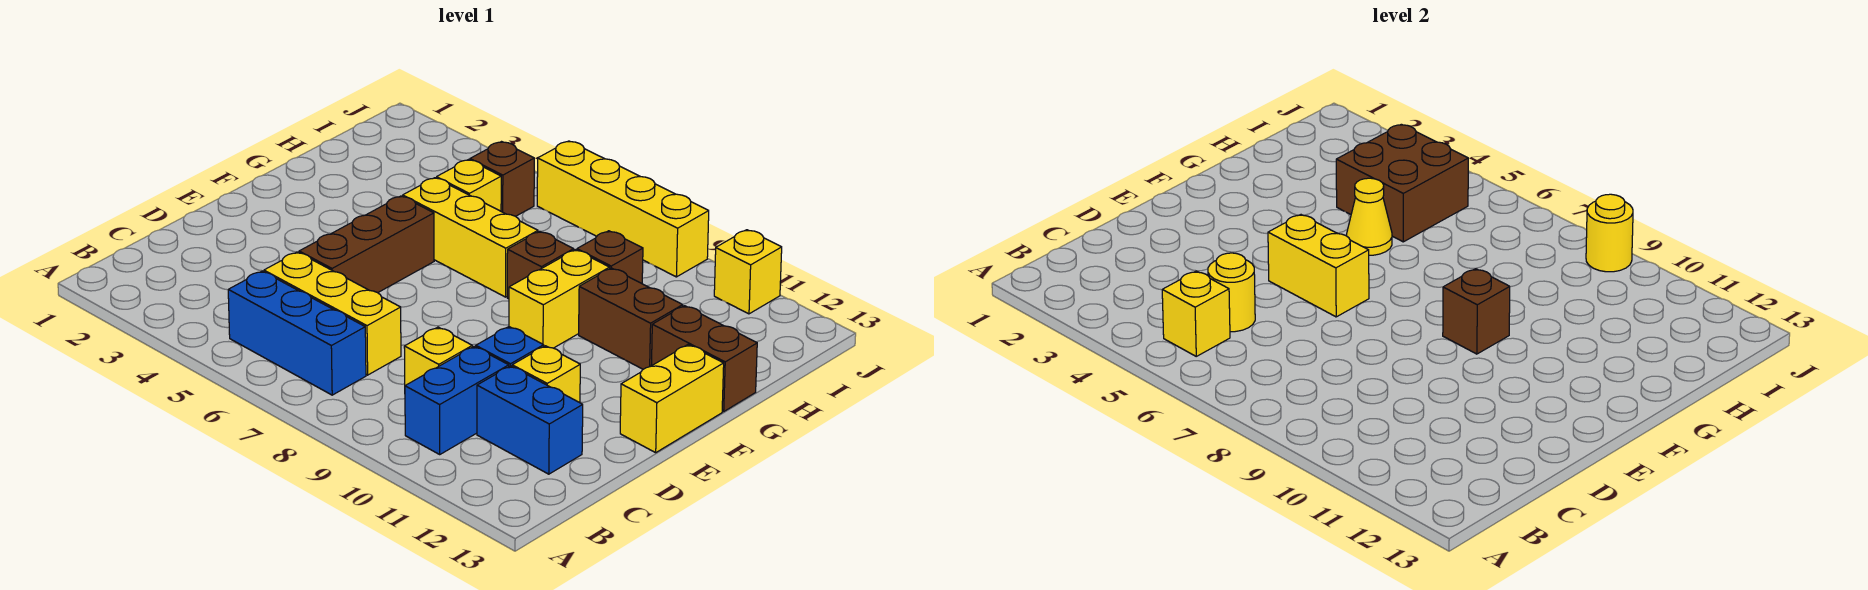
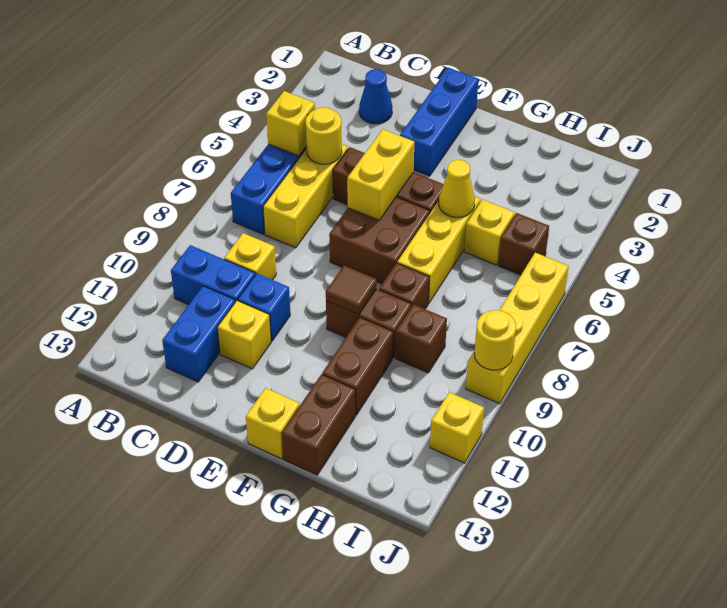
none -> blue 1x1 cone [359,69,392,124]
none -> blue 1x3 brick [400,68,478,176]
yellow 1x2 brick [620,345,724,453] -> yellow 1x1 brick [246,388,300,459]
yellow 1x2 brick [509,250,610,348] -> brown 1x2 brick [326,289,412,358]
brown 1x1 brick [1443,269,1510,354] -> brown 1x1 tile [326,266,377,315]
brown 2x2 brick [1336,124,1468,242] -> brown 2x2 brick moved to [329,197,430,284]

